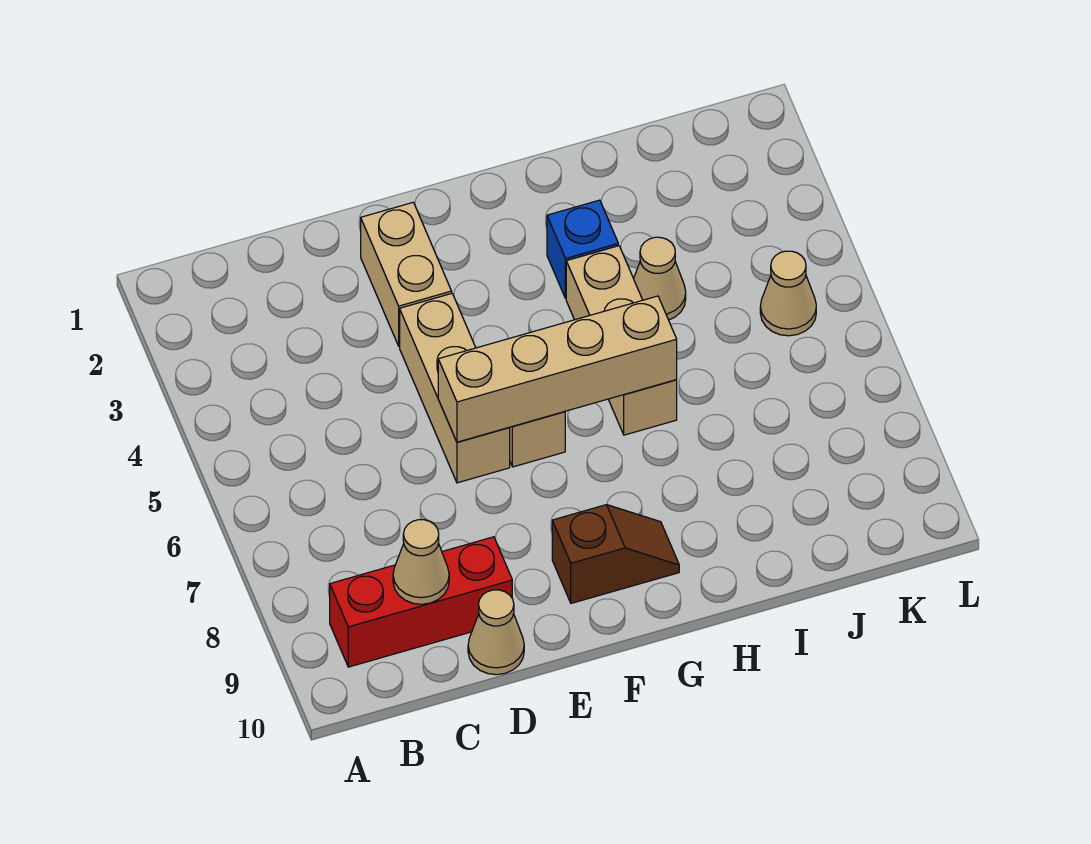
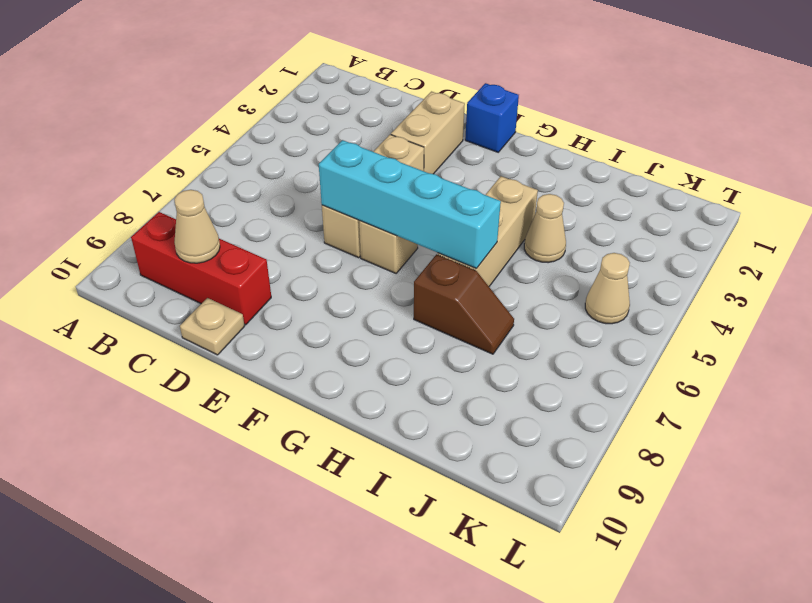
tan 1x1 cone [468,590,524,675] -> tan 1x1 plate [180,298,245,355]
tan 1x4 brick [438,296,677,442] -> cyan 1x4 brick [319,140,501,268]
brown 1x2 slope [552,505,679,603] -> brown 1x2 slope moved to [414,254,514,354]
blue 1x1 brick [547,200,618,298] -> blue 1x1 brick moved to [465,83,519,152]

